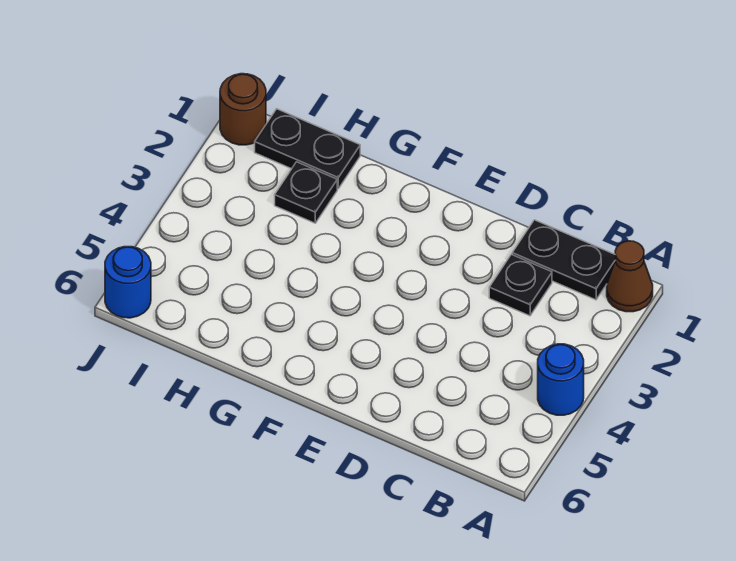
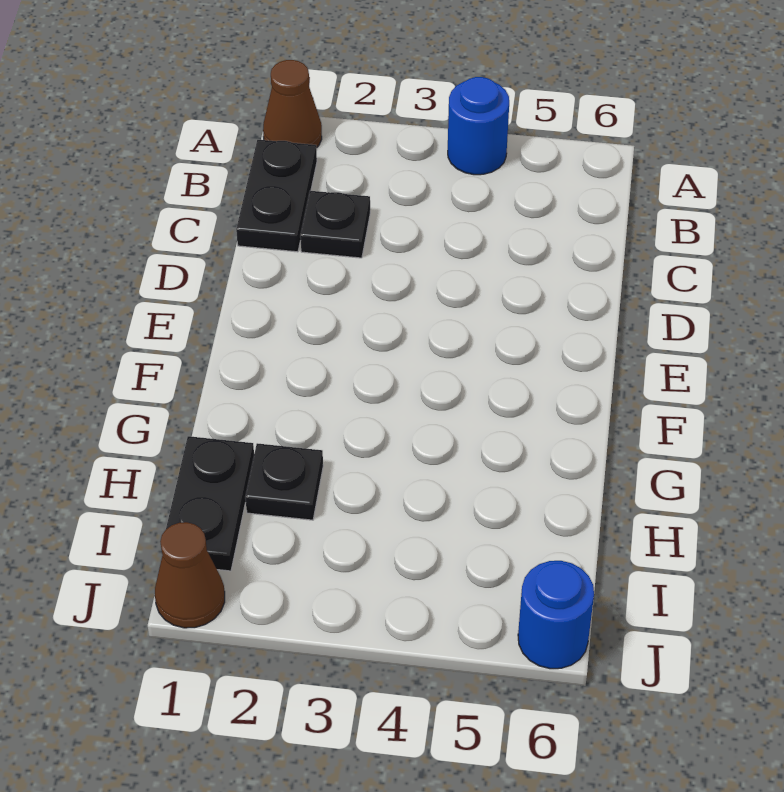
brown 1x1 round brick [220,74,266,145] -> brown 1x1 cone [155,522,225,628]

